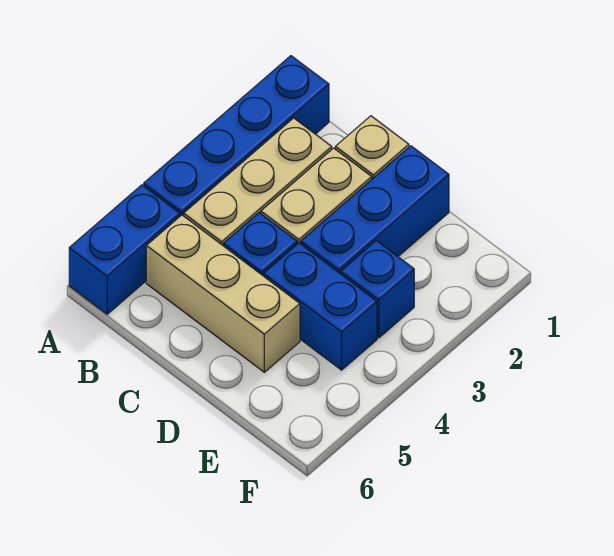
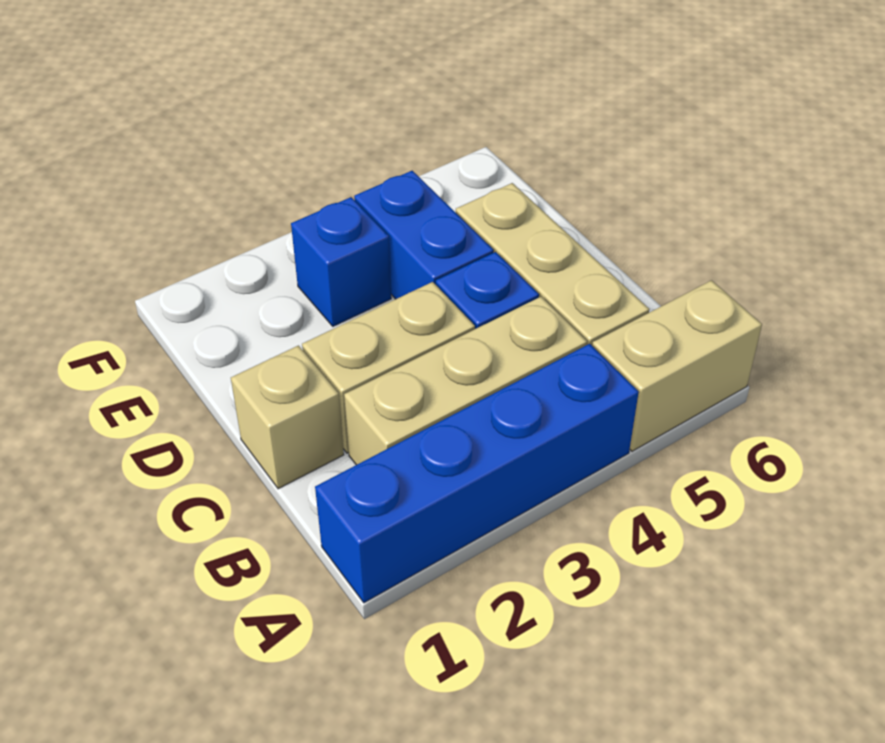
blue 1x2 brick [69,185,180,314] -> tan 1x2 brick [592,280,762,451]
blue 1x3 brick [301,146,449,274] -> none

